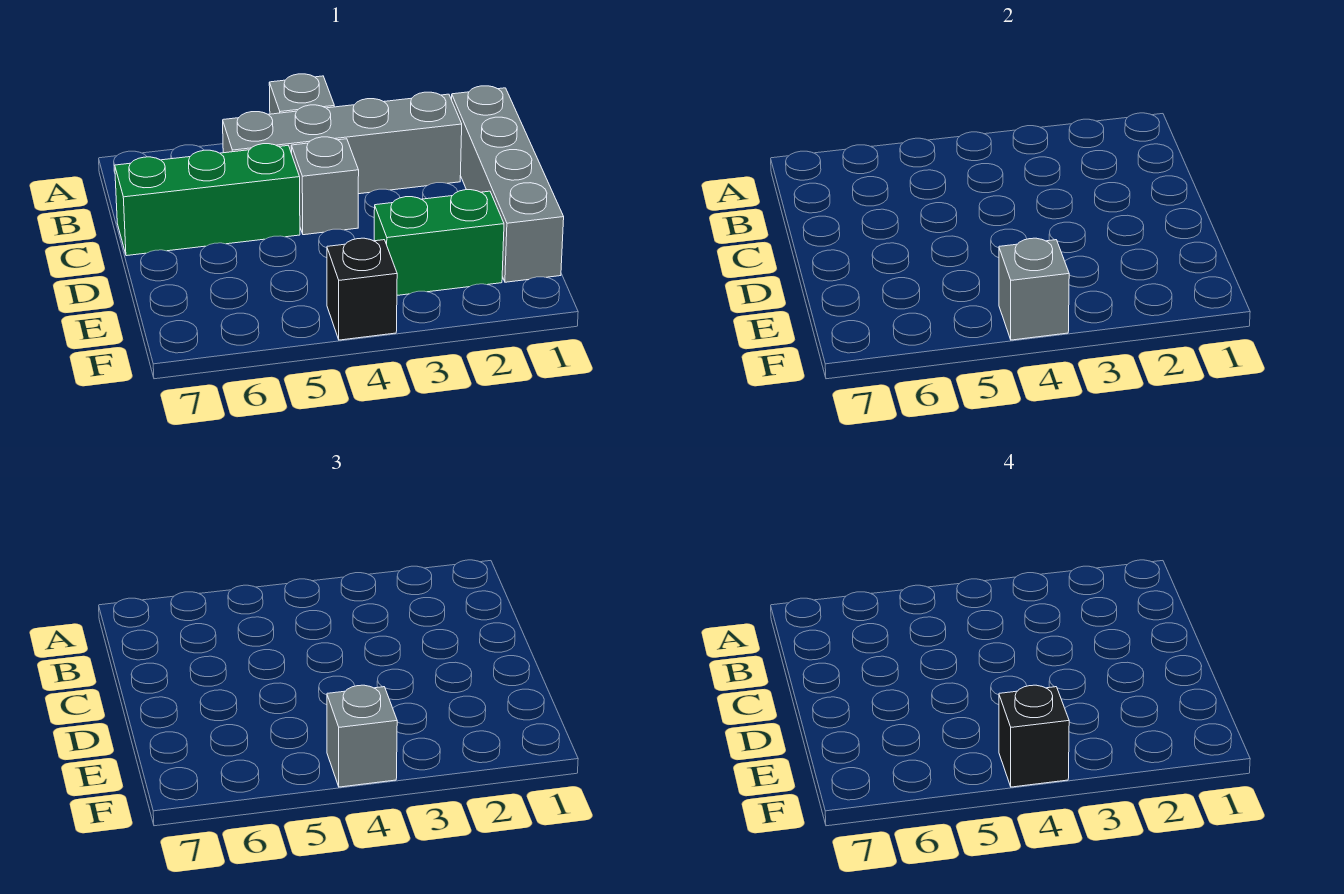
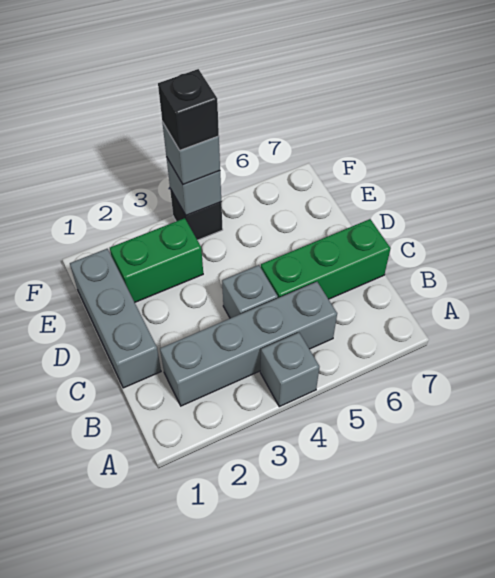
grey 1x4 brick [452,86,564,282] -> grey 1x3 brick [70,249,161,388]

